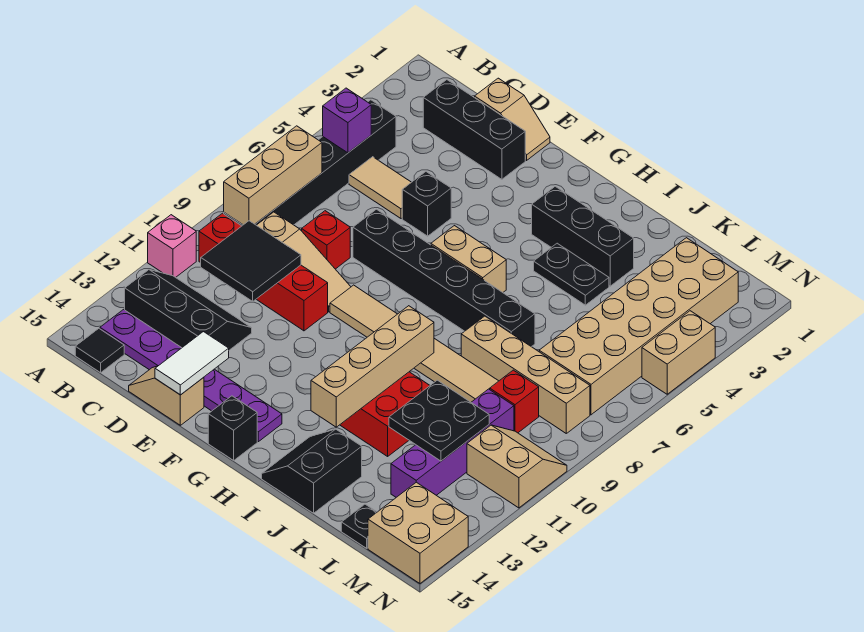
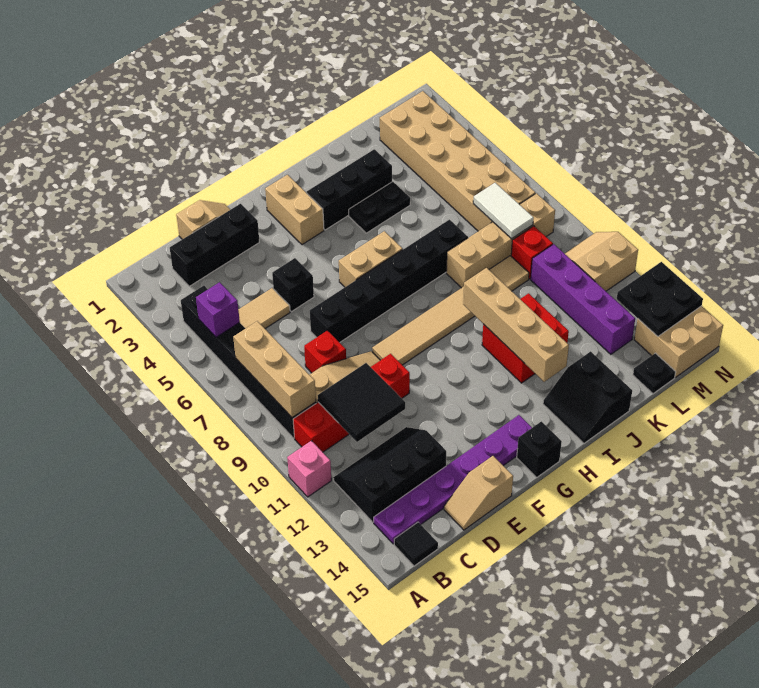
white 1x2 tile [155,332,229,395] -> white 1x2 tile moved to [473,183,533,239]
black 2x2 plate [389,380,489,461] -> black 2x2 plate moved to [617,262,703,336]
tan 1x2 brick [642,311,715,394] -> tan 1x2 brick moved to [265,175,324,245]

